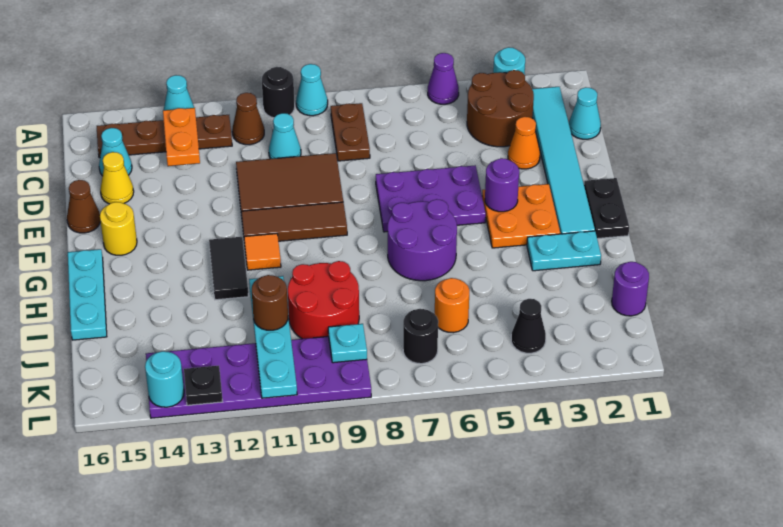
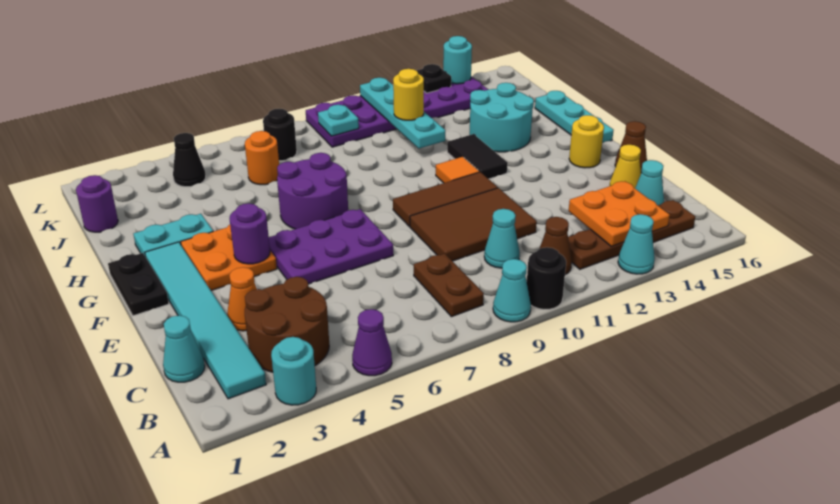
orange 1x2 plate [163,108,200,166] -> orange 2x2 plate [569,181,670,247]
none -> cyan 2x2 round brick [470,83,534,152]
red 2x2 round brick [288,261,359,339] -> none
brown 1x1 round brick [252,275,288,330] -> yellow 1x1 round brick [393,69,424,120]

